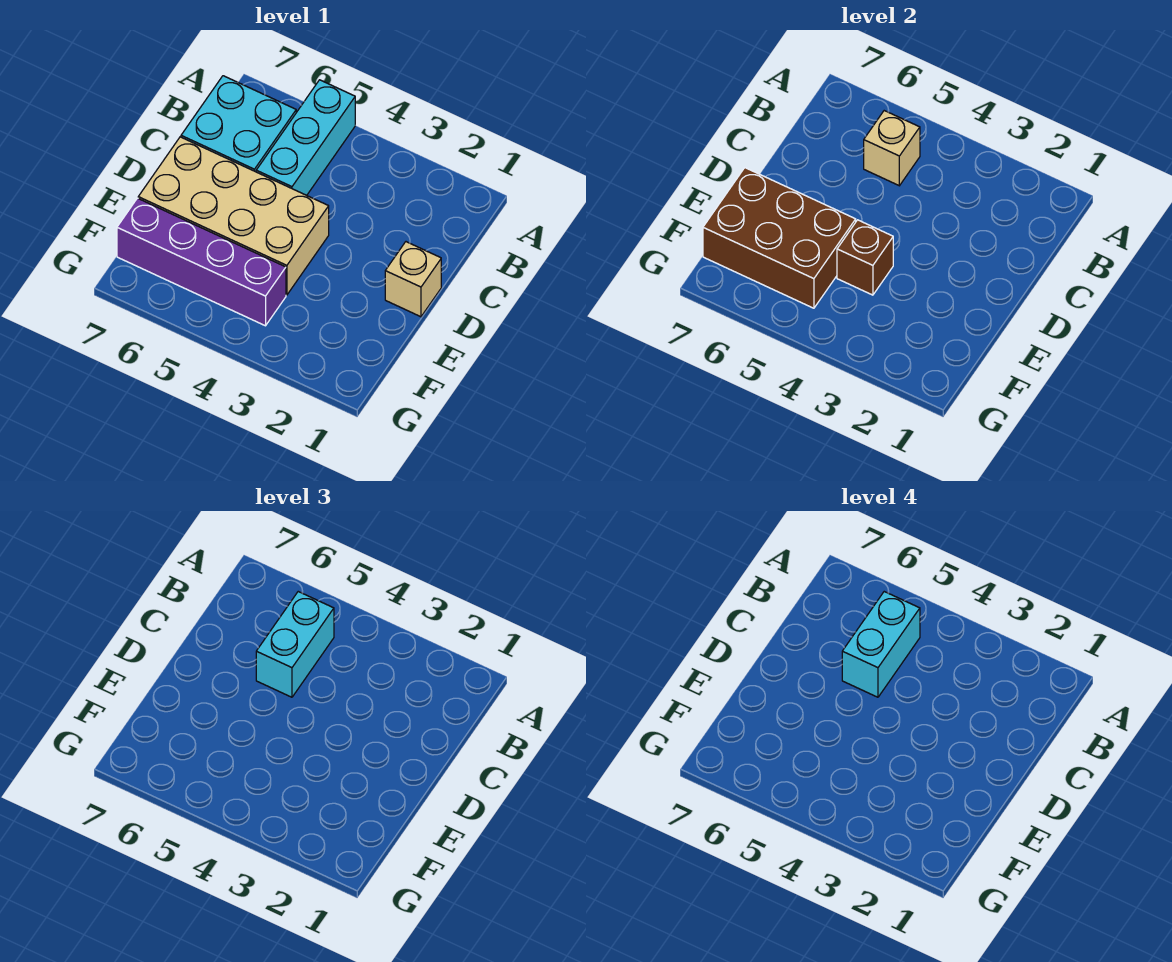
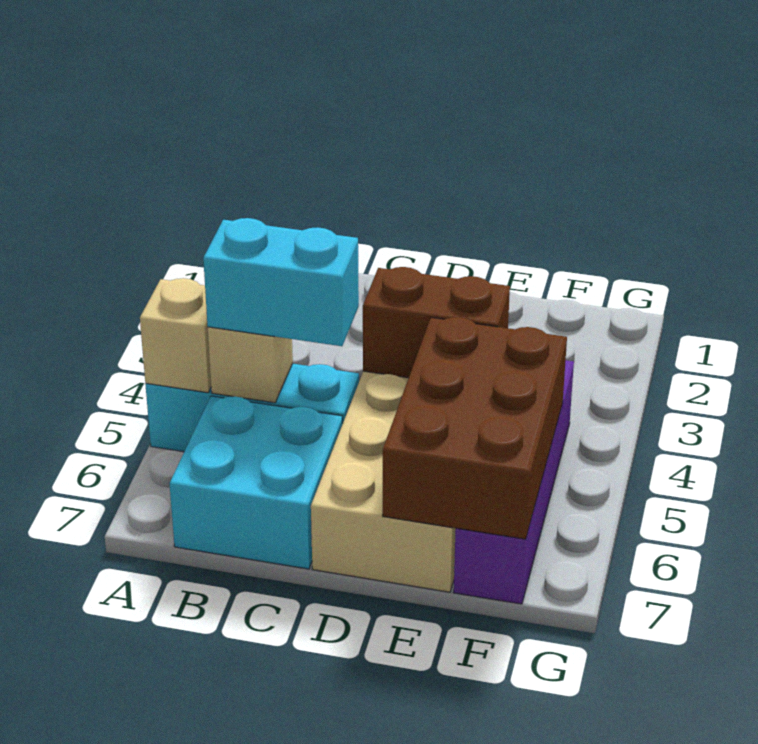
cyan 1x2 brick [842,592,920,697] -> none
tan 1x1 brick [385,242,441,317] -> tan 1x1 brick moved to [140,278,211,393]
brown 1x1 brick [837,220,893,295] -> brown 1x2 brick [363,267,510,378]

